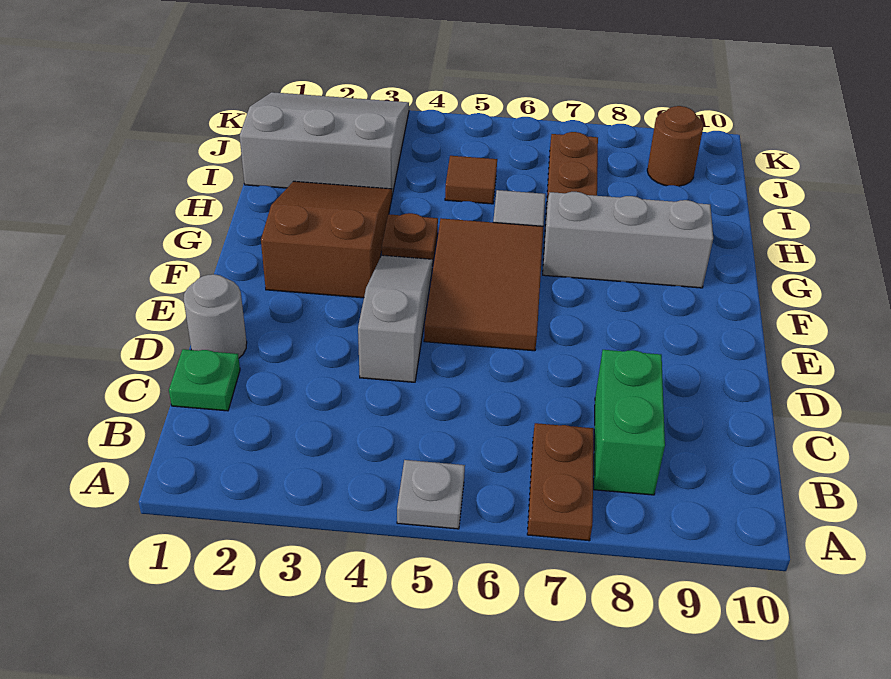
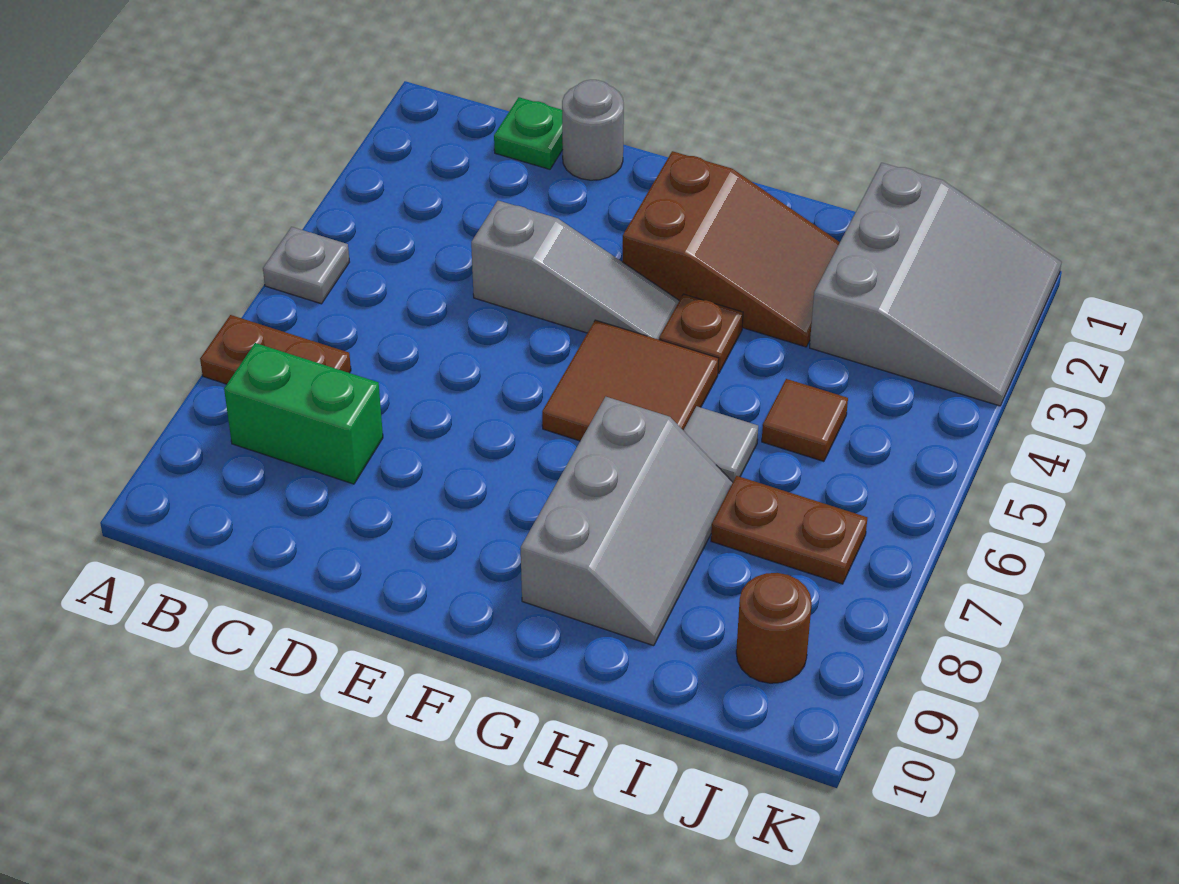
brown 2x3 tile [424,218,543,351] -> brown 2x2 tile [542,320,719,441]

